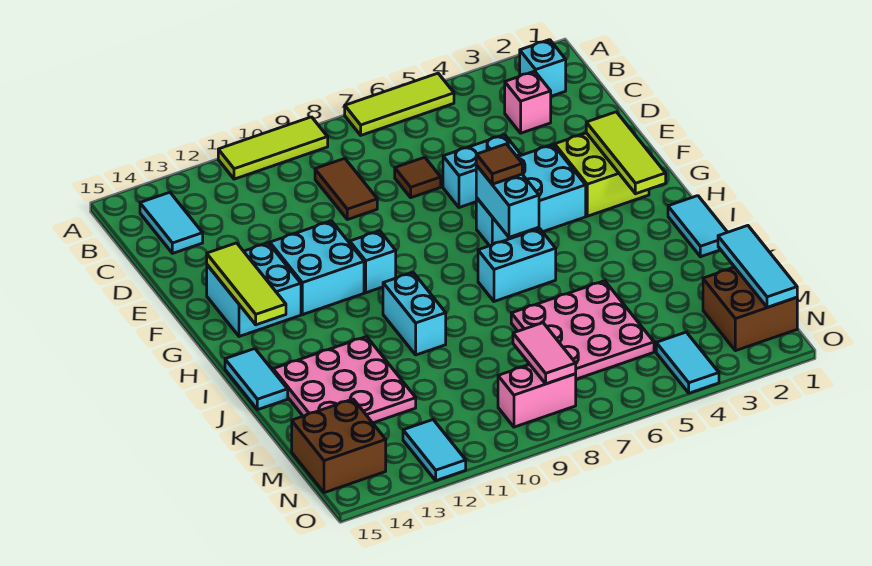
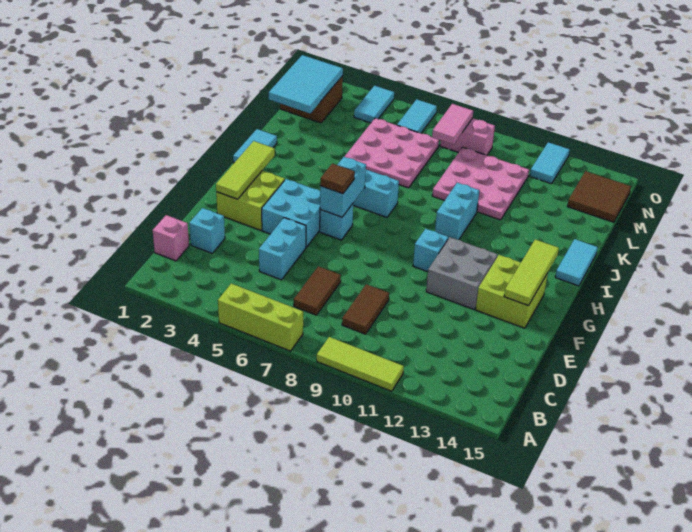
lime 1x3 tile [345,73,454,135] -> lime 1x3 brick [218,284,303,351]
cyan 1x1 brick [520,40,566,96] -> cyan 1x1 brick moved to [189,208,225,253]
cyan 1x2 tile [140,192,203,253] -> cyan 1x2 tile moved to [397,99,437,133]
pink 1x1 brick [505,71,551,133] -> pink 1x1 brick moved to [153,215,189,261]
brown 1x1 tile [395,157,441,198] -> brown 1x2 tile [294,266,341,315]
cyan 1x2 brick [443,135,521,208] -> cyan 1x2 brick turned to [259,218,306,280]
cyan 2x2 brick [270,221,364,315] -> grey 2x2 brick [426,237,498,309]
cyan 2x2 brick [207,243,301,337] -> lime 2x2 brick [476,255,548,328]
pink 3x3 plate [273,337,416,423] -> pink 3x3 plate moved to [432,147,529,220]
cyan 1x3 tile [718,226,797,307] -> cyan 2x3 tile [269,55,343,113]
brown 2x2 brick [292,399,386,493] -> brown 2x2 tile [567,171,631,222]

